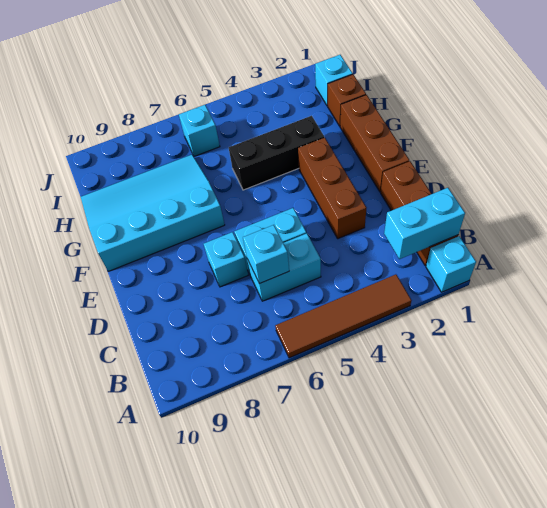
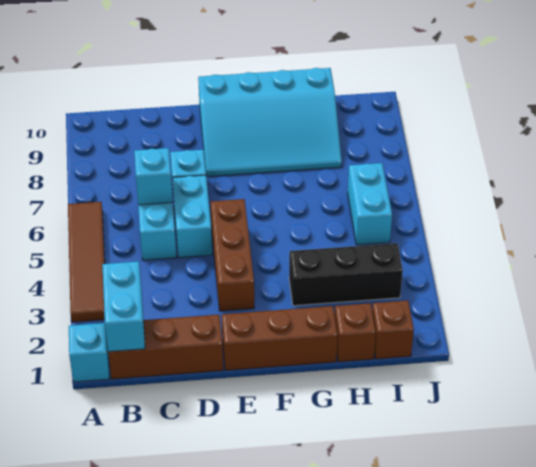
brown 1x3 brick [298,138,366,239] -> brown 1x3 brick turned to [211,199,254,311]
cyan 3x4 slope [81,155,225,271] -> cyan 3x4 slope turned to [198,68,342,177]
black 1x3 brick [229,116,324,190] -> black 1x3 brick turned to [289,243,403,306]
cyan 1x1 brick [315,55,353,106] -> brown 1x1 brick [372,301,414,359]
cyan 1x1 brick [179,105,220,156] -> cyan 1x2 brick [348,163,392,245]

